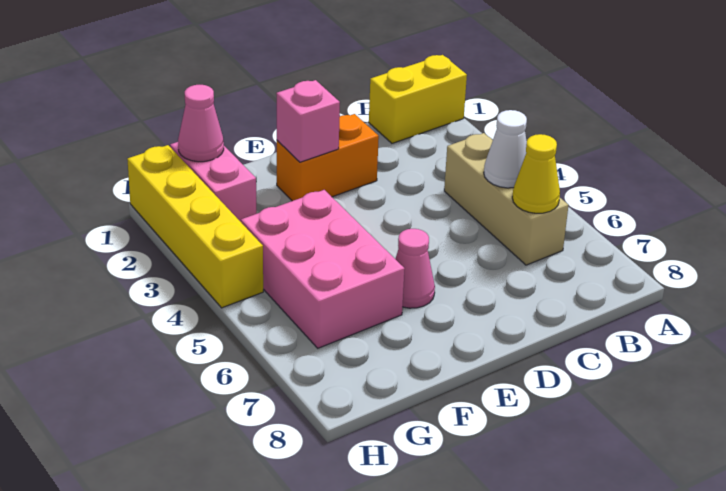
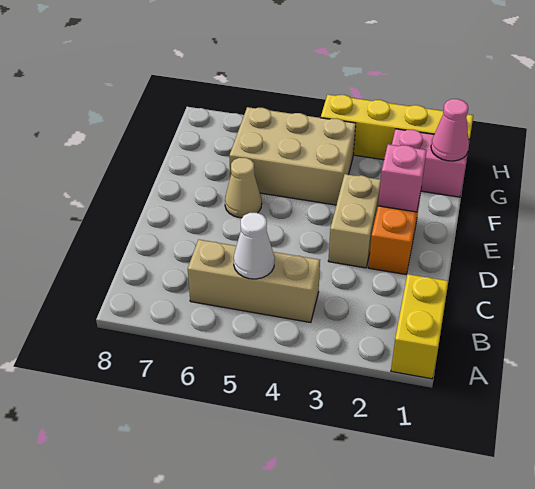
yellow 1x1 cone [512,134,560,213] -> none
none -> tan 1x2 brick [328,174,381,268]
pink 1x1 cone [395,229,435,308] -> tan 1x1 cone [225,158,262,218]
pink 2x3 brick [241,190,405,348] -> tan 2x3 brick [229,107,356,205]

